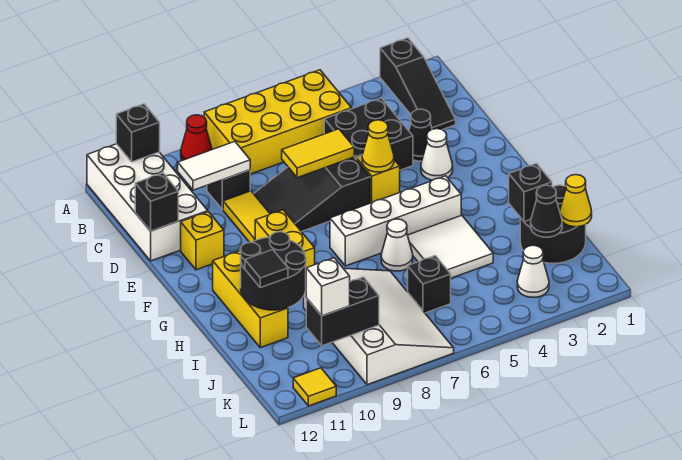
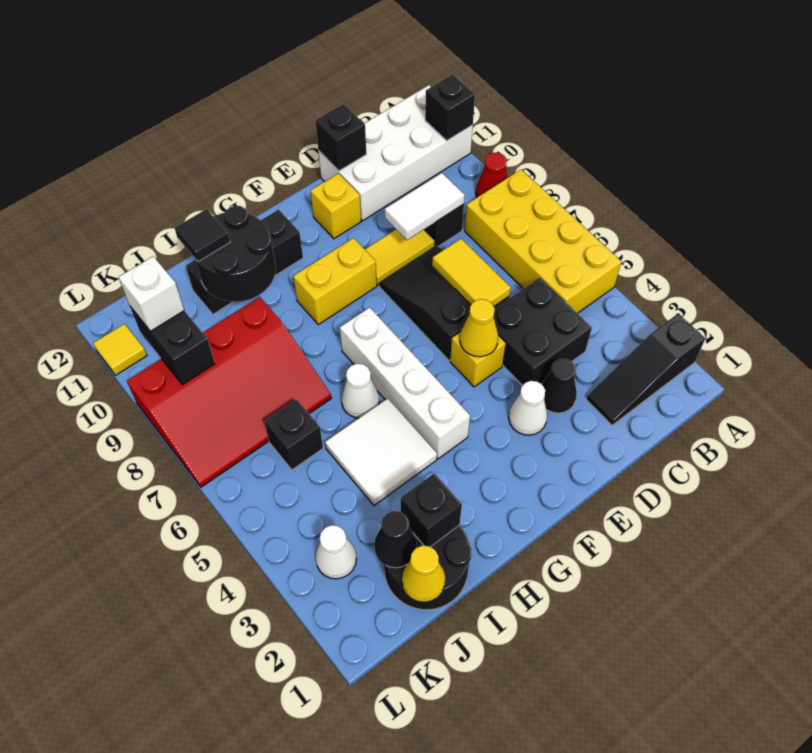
white 1x2 tile [178,142,250,190] -> white 1x2 tile turned to [385,173,465,240]
yellow 1x3 brick [213,251,288,348] -> black 1x3 brick [186,210,303,314]
white 3x4 slope [304,268,454,385] -> red 3x4 slope [127,297,331,487]

